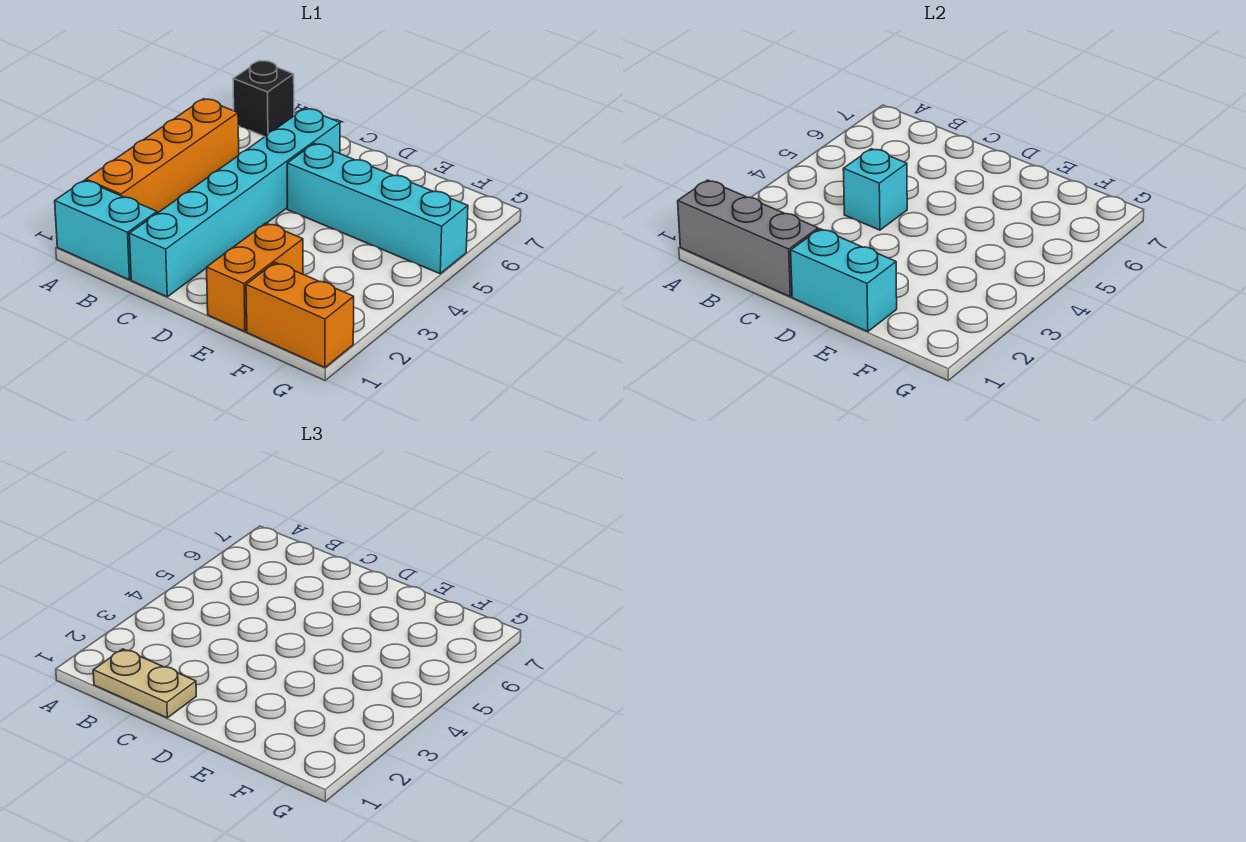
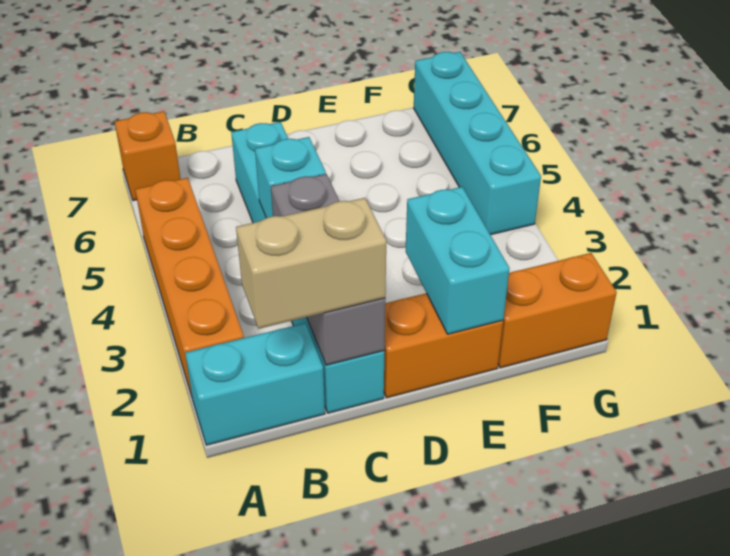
grey 1x3 brick [678,180,818,297] -> grey 1x3 brick turned to [271,174,385,365]
black 1x1 brick [233,61,294,137] -> orange 1x1 brick [115,111,180,201]
tan 1x2 plate [93,649,196,718] -> tan 1x2 brick [236,198,386,329]
cyan 1x2 brick [791,229,897,332] -> cyan 1x2 brick turned to [406,187,509,334]
cyan 1x4 brick [287,144,468,274] -> cyan 1x4 brick turned to [414,52,541,235]
orange 1x2 brick [207,223,303,332] -> orange 1x2 brick turned to [384,293,503,398]

